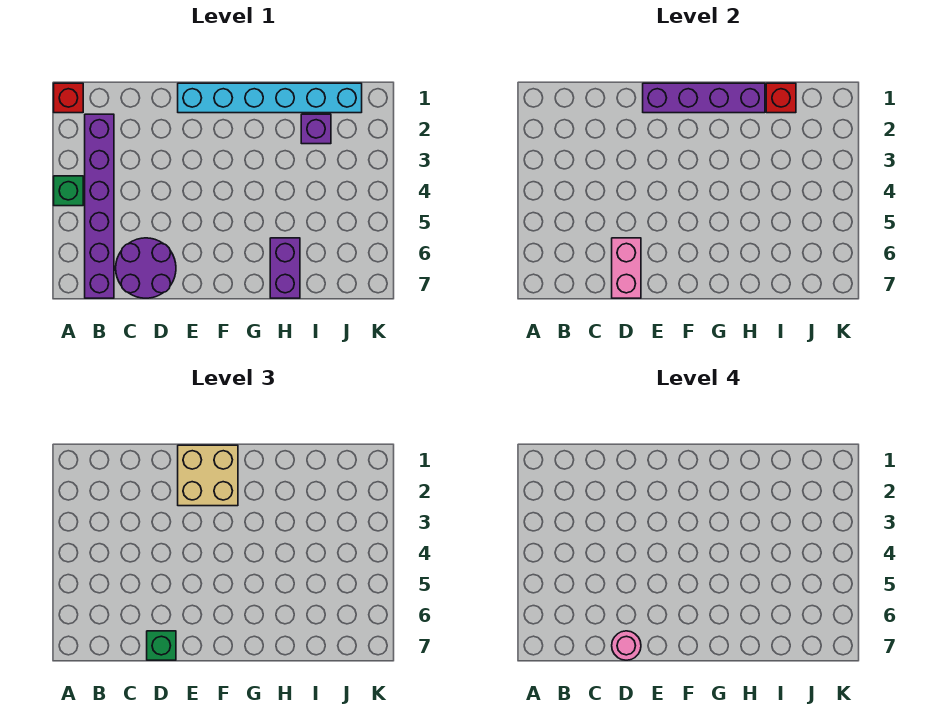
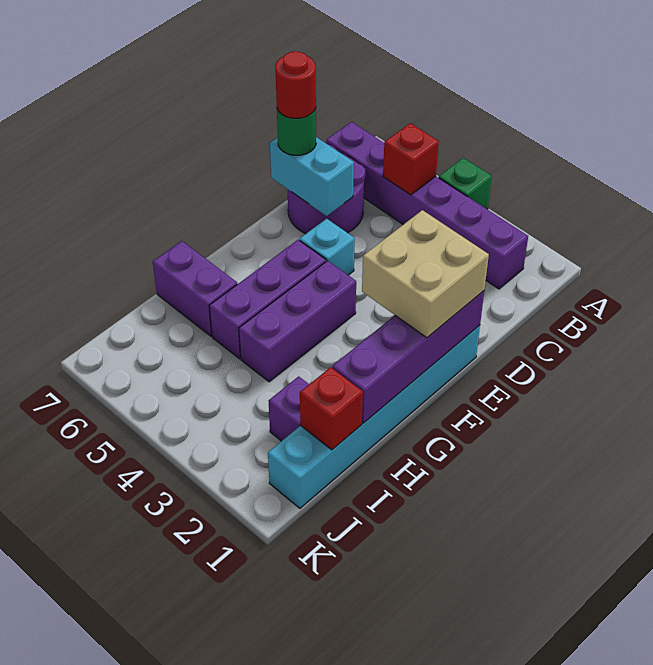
red 1x1 brick [54,83,83,113] -> red 1x1 brick moved to [383,123,439,195]
pink 1x2 brick [612,238,641,298] -> cyan 1x2 brick [270,137,354,216]
green 1x1 brick [147,631,176,660] -> green 1x1 round brick [277,108,316,155]
pink 1x1 round brick [612,631,641,660] -> red 1x1 round brick [275,52,316,118]
none -> cyan 1x1 brick [299,219,355,275]
none -> purple 1x3 brick [239,261,356,382]
none -> purple 1x3 brick [209,240,326,359]

